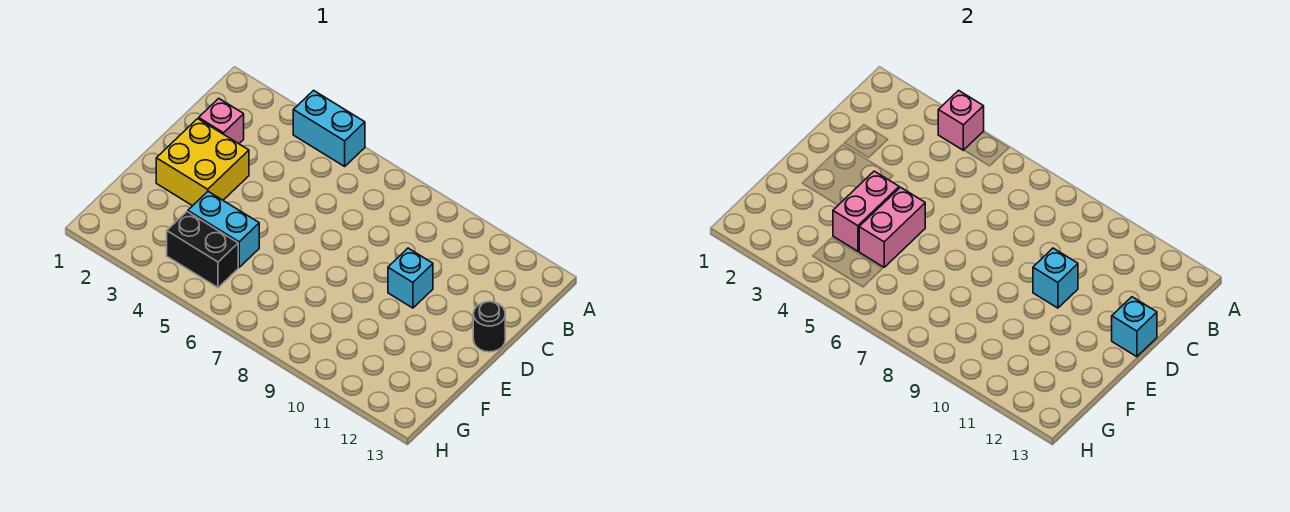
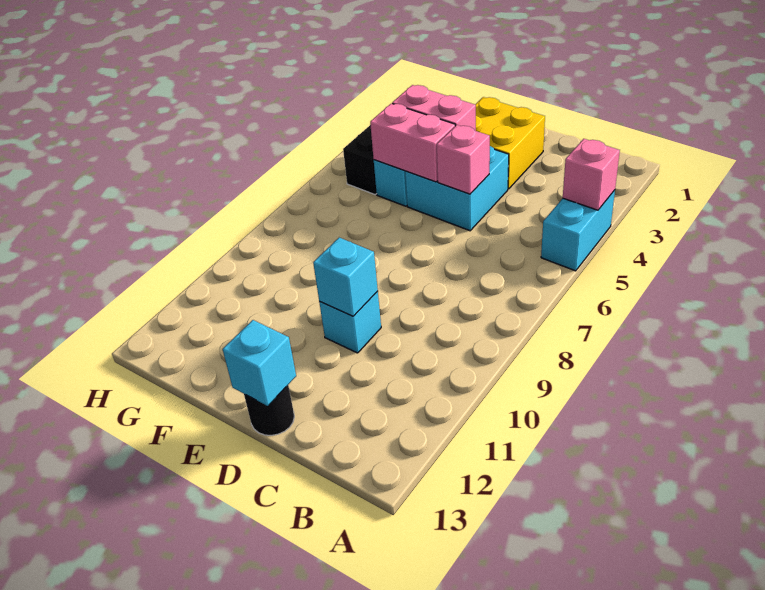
pink 1x1 brick [199,98,244,144] -> pink 1x1 brick moved to [437,125,490,194]
none -> cyan 2x2 brick [405,146,509,231]

